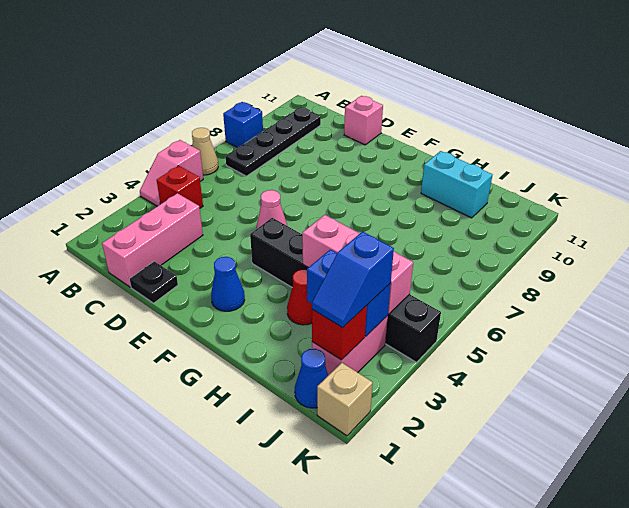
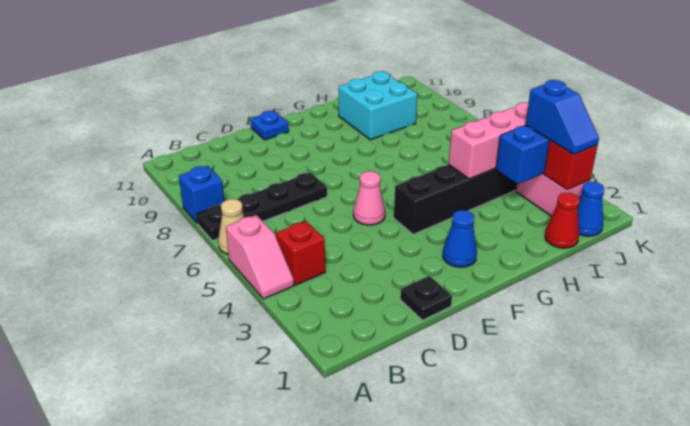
black 1x4 plate [226,107,321,176] -> black 1x4 plate turned to [196,172,327,241]
pink 1x3 brick [102,193,203,287] -> none
pink 1x1 brick [344,96,383,145] -> none
none -> blue 1x1 plate [251,111,289,140]
red 1x1 cone [287,269,312,325] -> red 1x1 cone moved to [545,193,579,248]
cyan 1x2 brick [421,151,492,218] -> cyan 2x2 brick [339,71,417,140]
tan 1x1 brick [317,363,373,436] -> none

